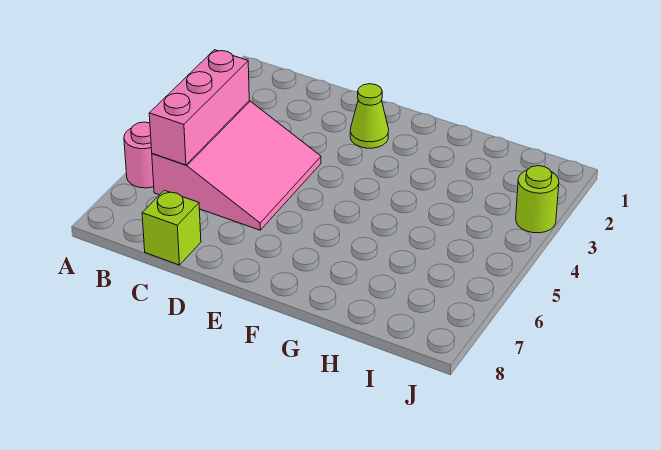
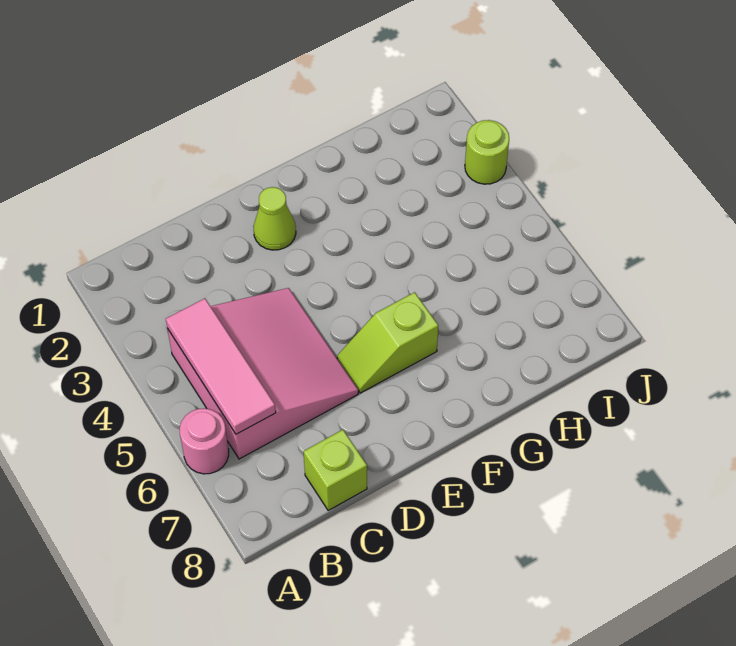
pink 1x3 brick [149,50,249,165] -> pink 1x3 tile [166,298,276,434]
none -> lime 1x2 slope [337,292,438,393]

